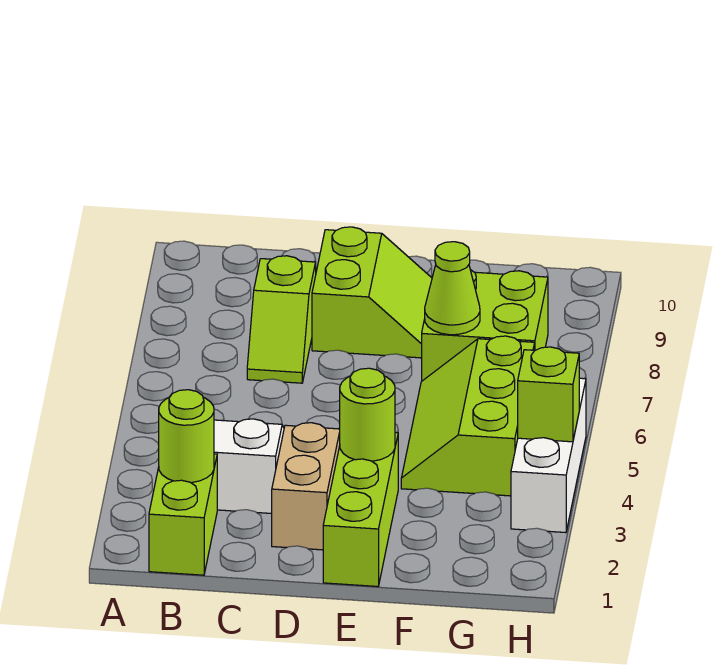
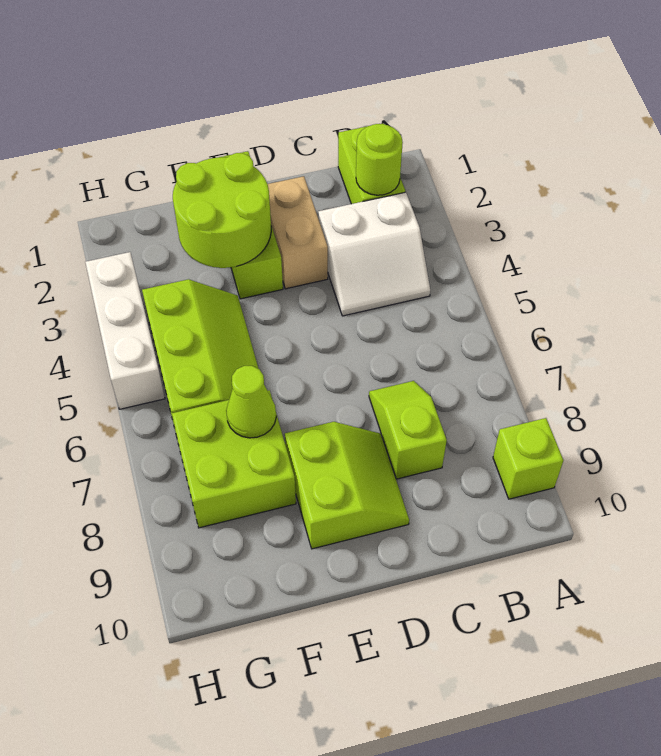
lime 2x2 slope [312,227,432,358] -> lime 2x2 slope turned to [285,422,409,549]
lime 1x1 round brick [340,368,395,461] -> lime 2x2 round brick [173,153,271,268]
lime 1x1 brick [518,347,579,442] -> lime 1x1 brick moved to [493,418,563,499]

